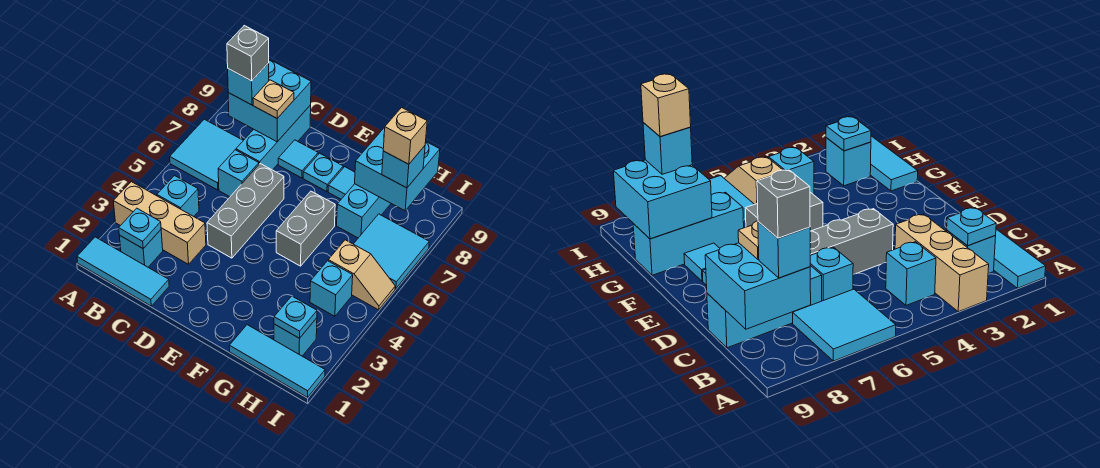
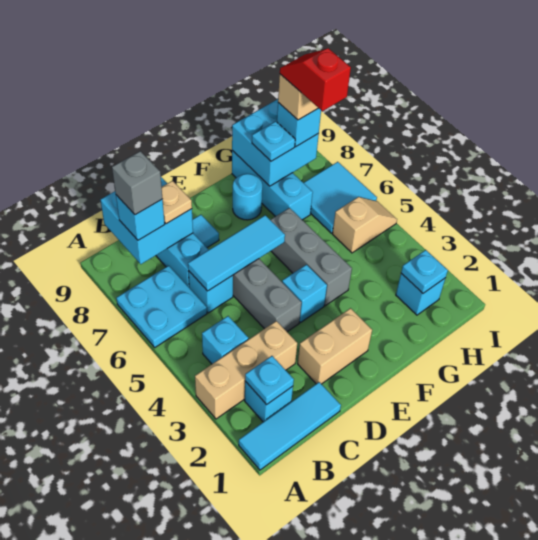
cyan 2x2 tile [170,119,243,190] -> cyan 2x2 plate [116,266,207,347]
none -> tan 1x2 brick [298,308,372,384]
cyan 1x1 plate [303,153,343,192] -> cyan 1x1 plate moved to [252,121,295,161]
grey 1x2 brick [276,191,335,266] -> grey 1x3 brick [271,208,352,306]
cyan 1x1 tile [328,167,355,199] -> cyan 1x1 round brick [233,174,262,220]
cyan 1x3 tile [229,325,325,397] -> cyan 1x3 tile moved to [188,215,285,291]
cyan 1x1 brick [310,261,353,316] -> cyan 1x1 brick moved to [282,265,327,322]
none -> red 1x2 slope [280,48,351,111]

